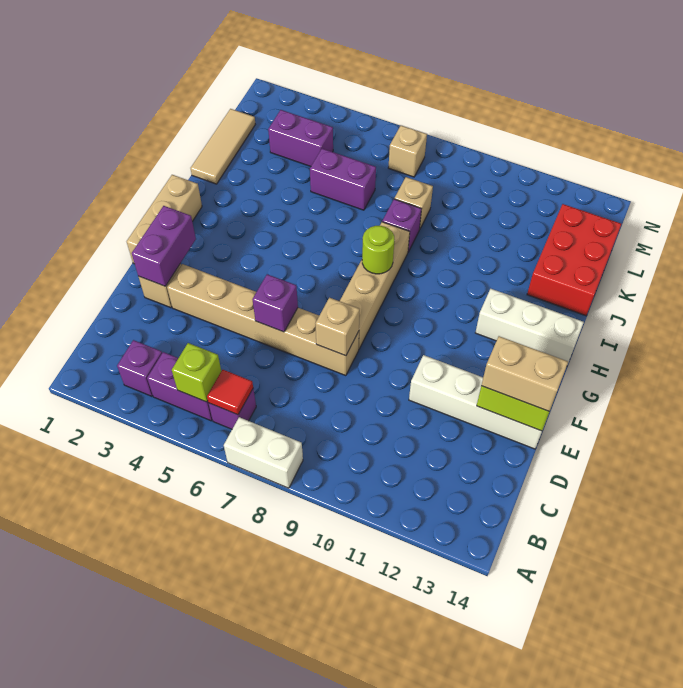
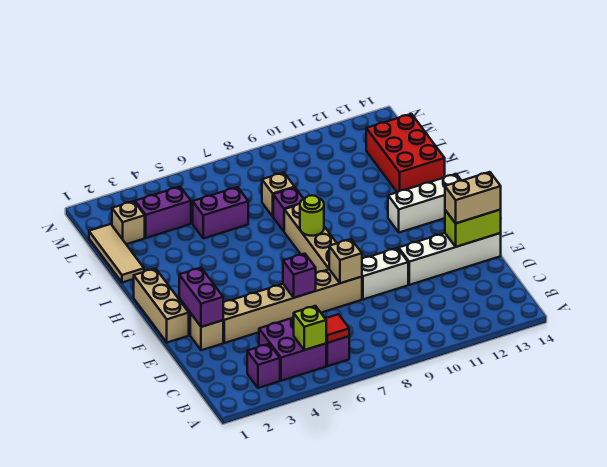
white 1x2 brick [224,417,303,488] -> white 1x2 brick moved to [362,248,408,299]
purple 1x2 brick [147,352,212,421] -> purple 2x2 brick [259,317,326,381]
tan 1x1 brick [388,126,427,177] -> tan 1x1 brick moved to [112,201,145,244]

